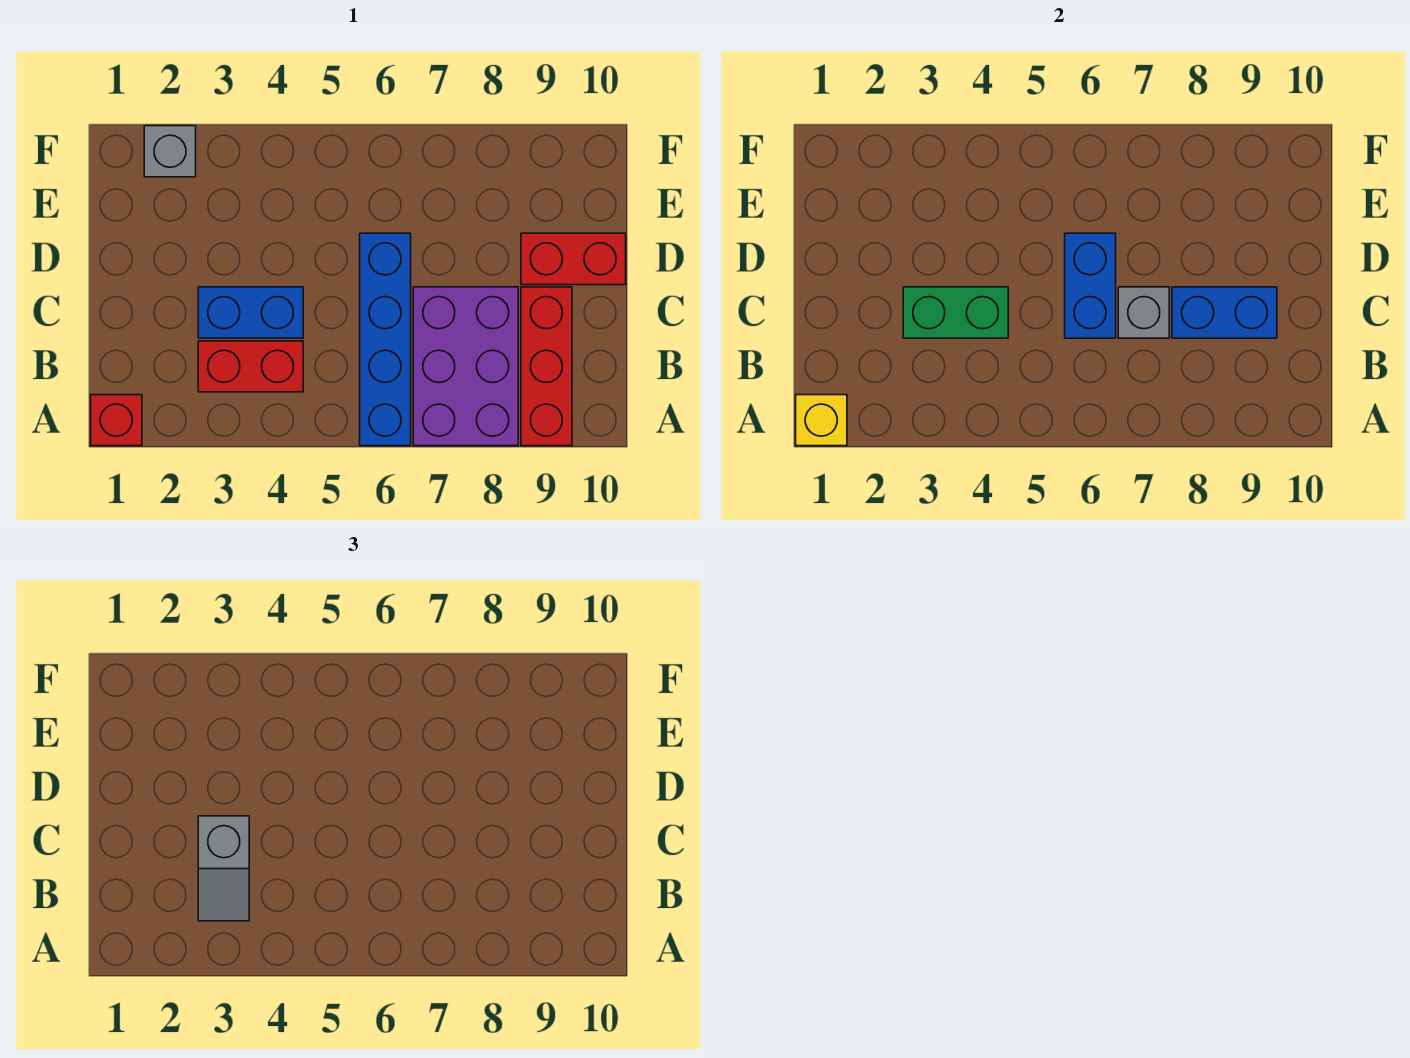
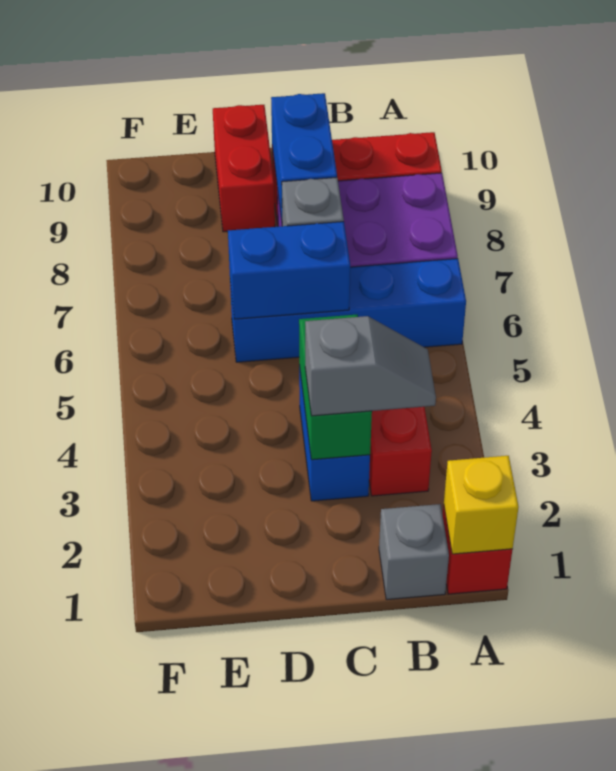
grey 1x1 brick [144,126,196,177] -> grey 1x1 brick moved to [379,504,449,600]

